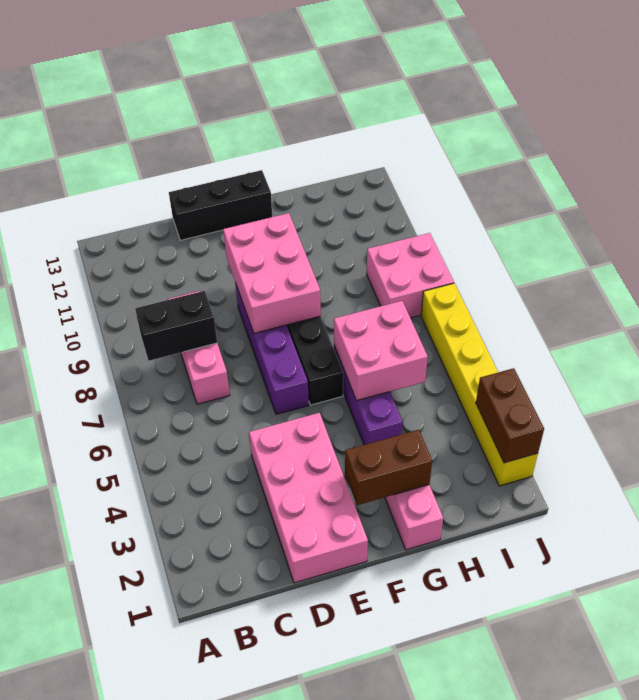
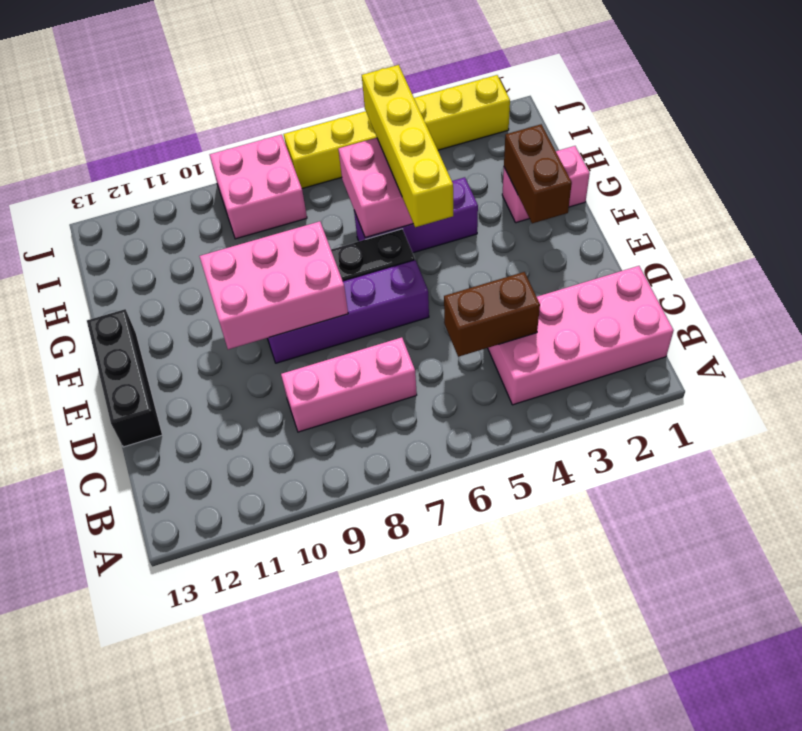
black 1x2 brick [135,291,217,361] -> none
pink 2x4 brick [249,413,368,583] -> pink 2x4 brick moved to [488,266,674,405]
none -> yellow 1x4 brick [362,65,453,227]
brown 1x2 brick [476,368,544,463] -> brown 1x2 brick moved to [444,272,540,357]

